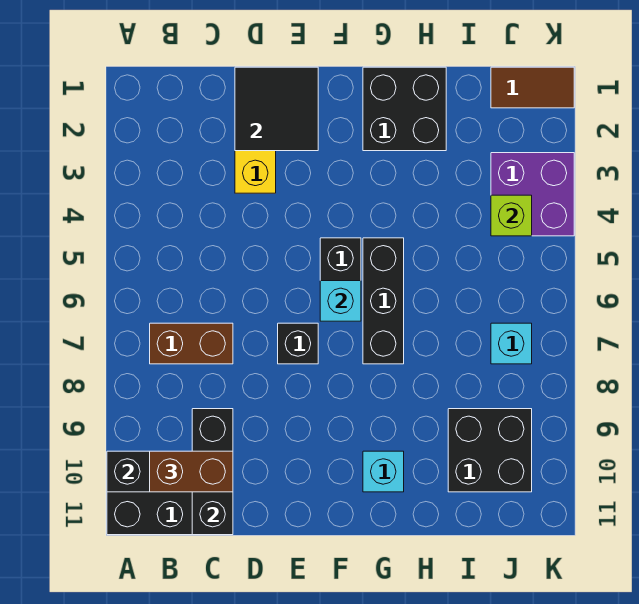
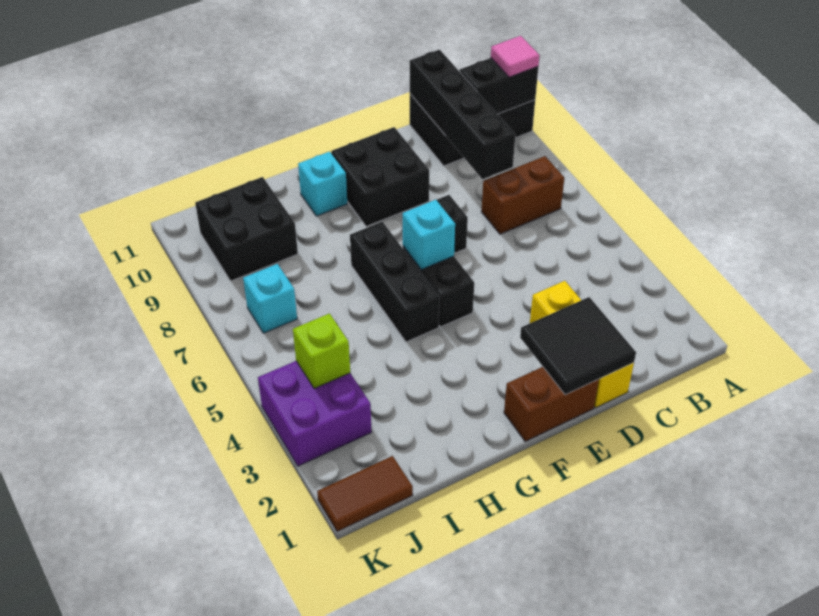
none -> pink 1x1 tile [491,36,540,77]
brown 1x2 brick [150,451,233,492] -> brown 1x2 brick moved to [504,367,599,441]
black 1x3 brick [192,409,233,535] -> black 1x4 brick [410,50,515,179]
black 2x2 brick [363,67,446,151] -> black 2x2 brick moved to [331,127,429,227]

